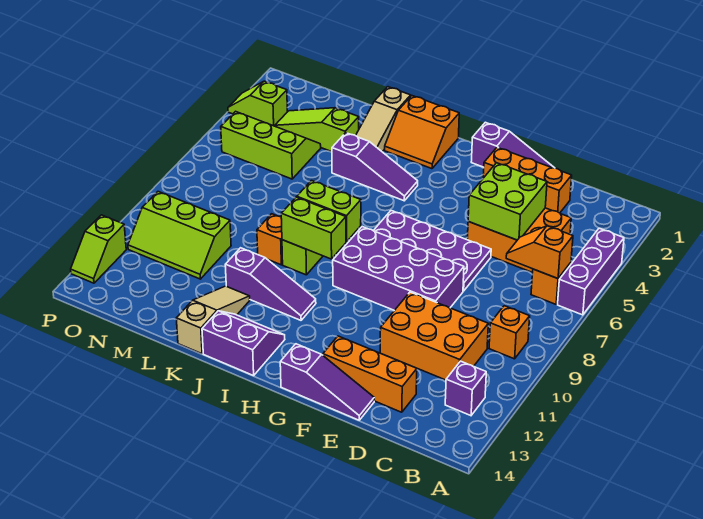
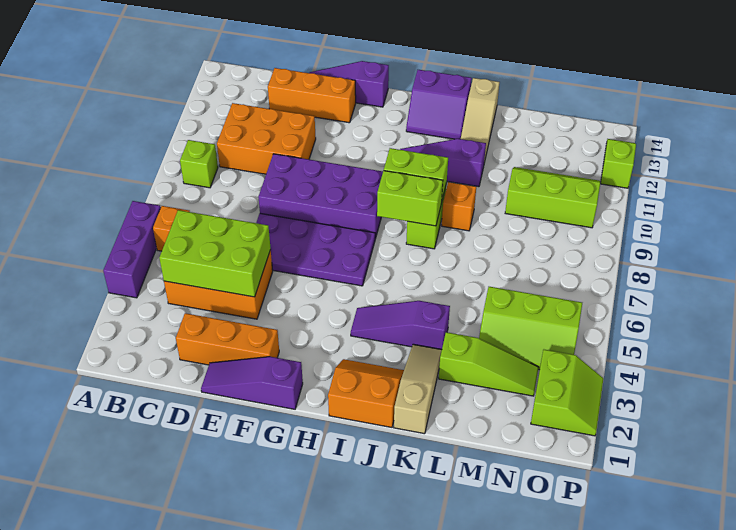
orange 1x2 slope [506,226,573,279] -> none
orange 1x1 brick [489,306,530,359] -> lime 1x1 brick [180,140,218,188]
purple 1x1 brick [445,361,486,416] -> none
lime 2x2 brick [468,163,547,240] -> lime 2x3 brick [159,210,271,297]
lime 1x2 slope [228,81,287,126] -> lime 2x2 slope [531,350,603,436]

